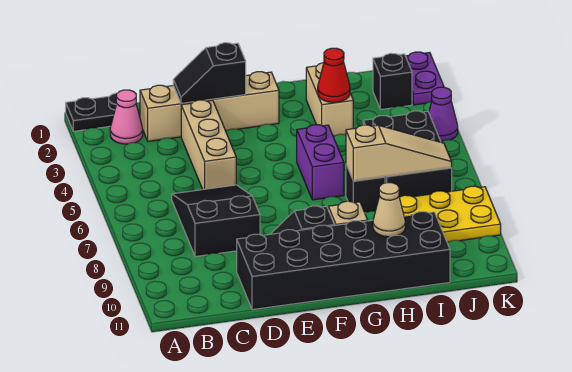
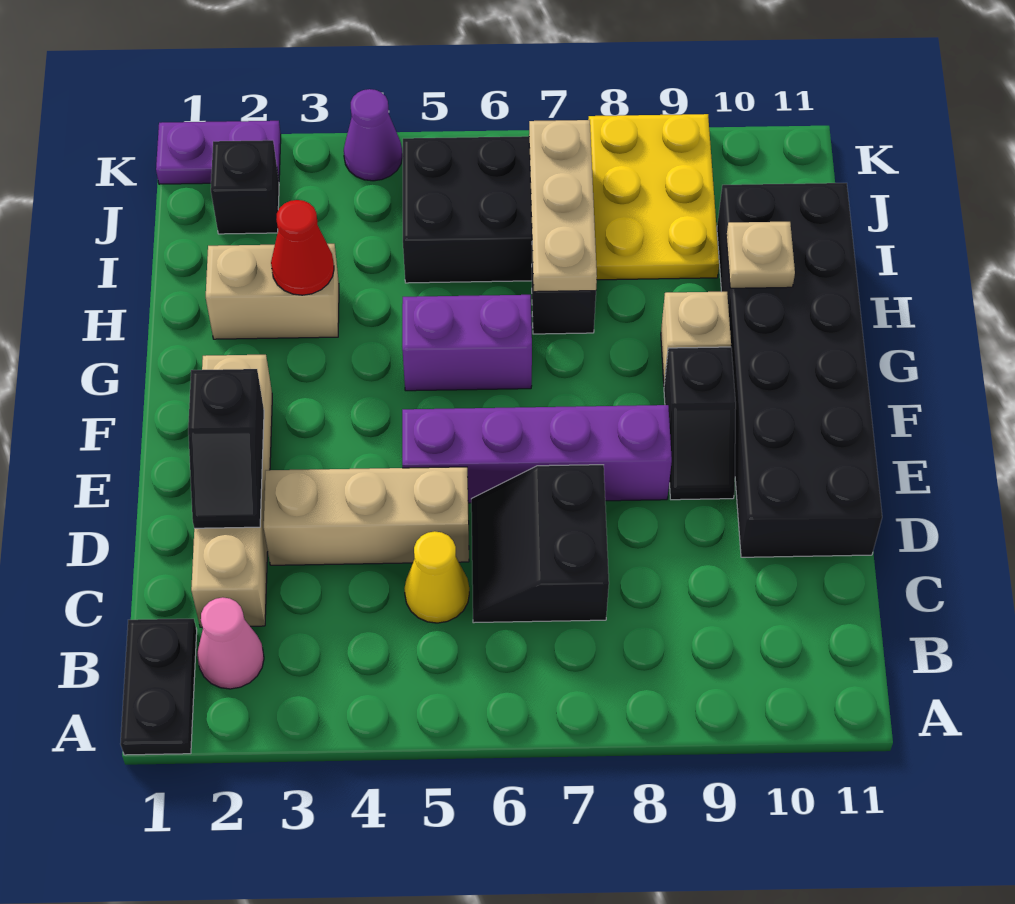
none -> yellow 1x1 cone [404,531,469,623]
black 2x3 slope [172,185,260,257] -> black 2x2 slope [471,465,609,623]
none -> purple 1x4 brick [402,405,672,503]
tan 1x3 slope [346,125,452,181] -> tan 1x3 plate [529,120,597,292]
tan 1x1 cone [373,183,405,237] -> tan 1x1 plate [726,222,795,288]

